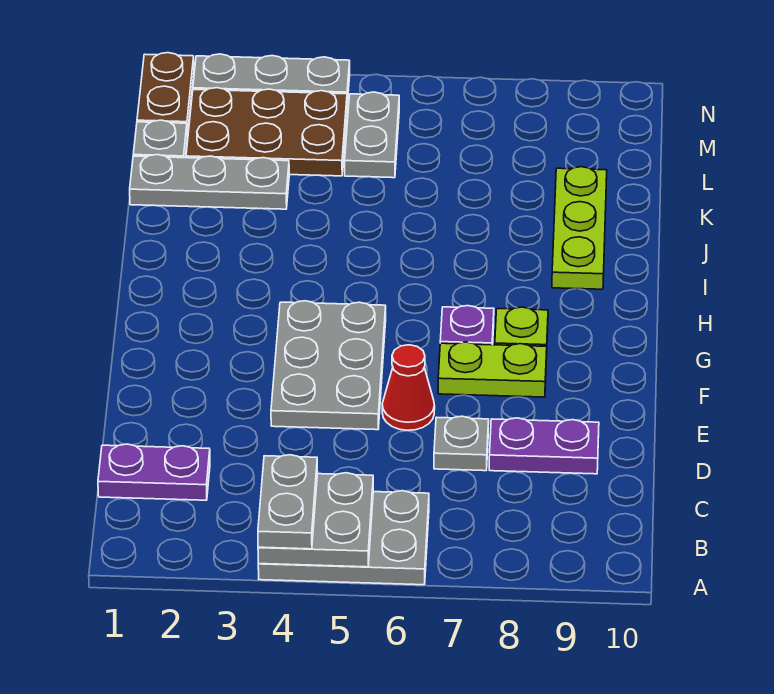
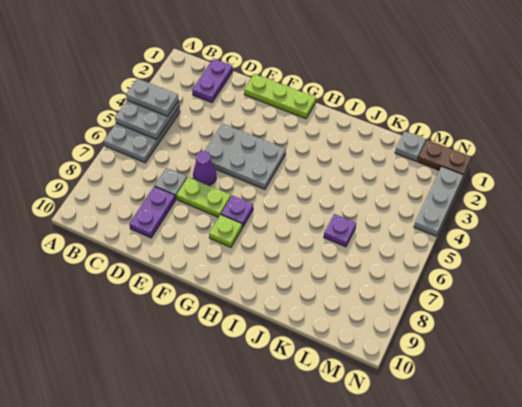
red 1x1 cone [382,345,435,430] -> purple 1x1 cone [193,151,216,186]
lime 1x2 plate [438,342,547,397] -> lime 1x2 plate turned to [177,177,231,217]
lime 1x3 plate [552,167,607,289] -> lime 1x3 plate moved to [244,74,316,119]
grey 1x3 plate [130,155,289,209] -> none
none -> purple 1x1 plate [324,214,356,247]
brown 2x3 plate [186,88,347,176] -> none
grey 1x2 plate [345,92,399,178] -> none

